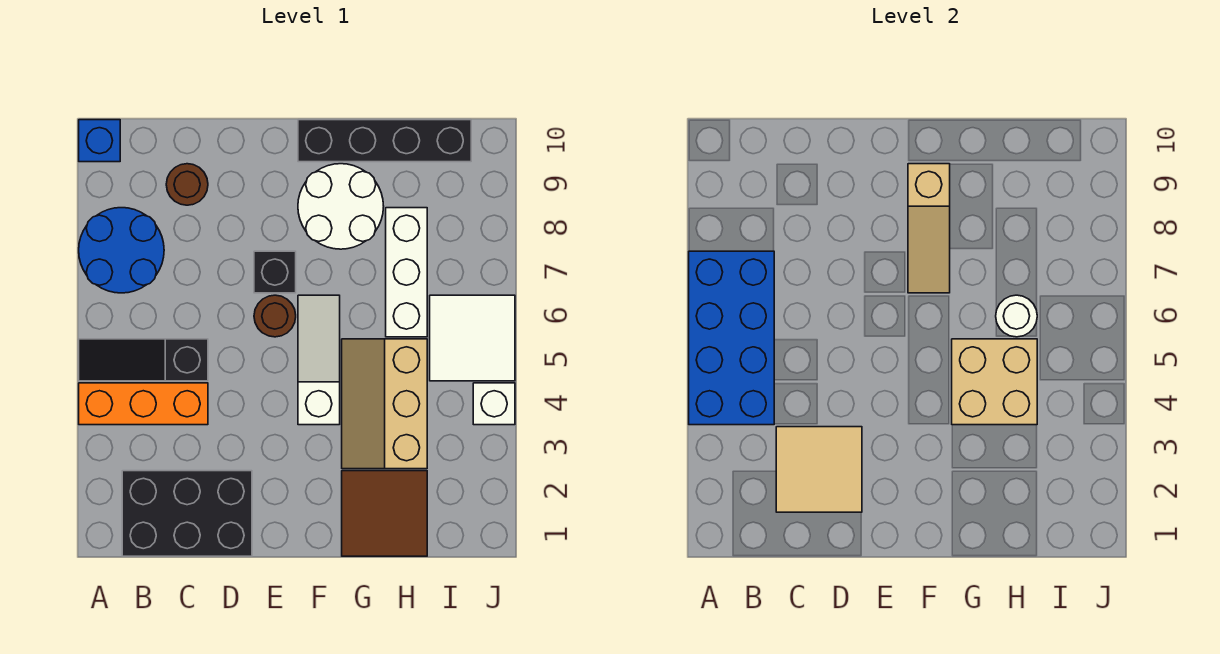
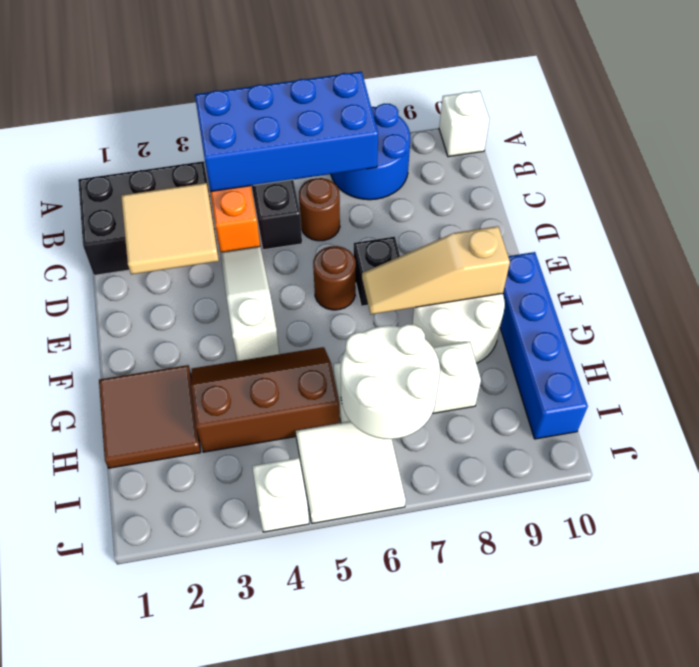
blue 1x1 brick [79,120,120,162] -> white 1x1 brick [439,91,490,157]
black 2x3 brick [122,471,252,556] -> black 2x3 brick turned to [78,161,219,275]
brown 1x1 round brick [166,164,208,205] -> brown 1x1 round brick moved to [299,178,340,241]
white 1x3 slope [298,295,340,425] -> white 1x3 slope turned to [220,246,279,361]
black 1x4 brick [298,120,471,162] -> blue 1x4 brick [500,252,588,439]
tan 2x3 slope [342,339,427,469] -> brown 2x3 slope [191,347,340,452]
tan 2x2 brick [952,339,1037,425] -> none
white 1x1 round brick [996,295,1037,337] -> white 2x2 round brick [341,324,440,439]

